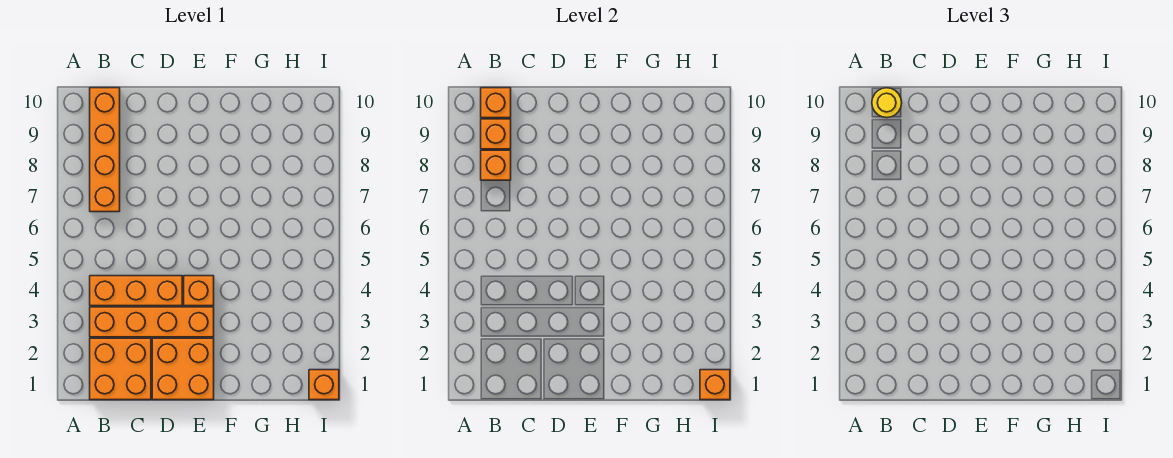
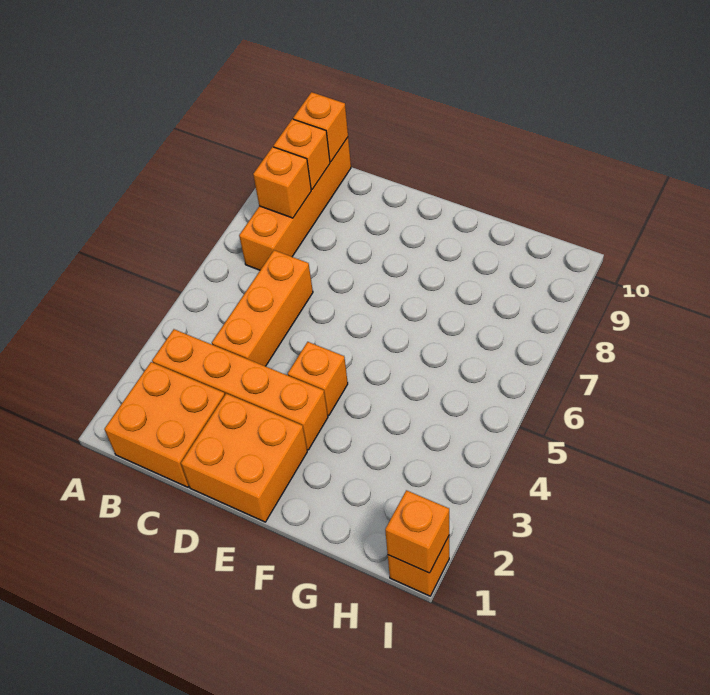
orange 1x3 brick [90,276,182,306] -> orange 1x3 brick turned to [212,250,313,366]
yellow 1x1 round brick [872,88,902,118] -> none

